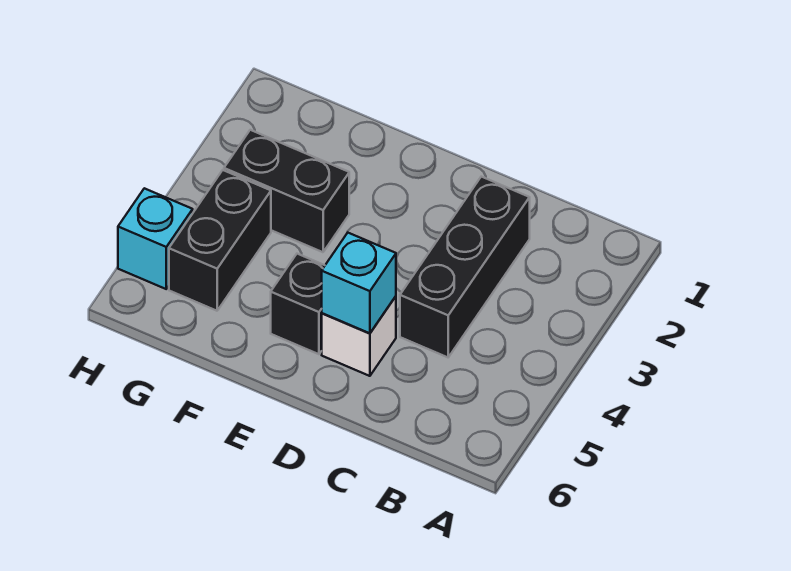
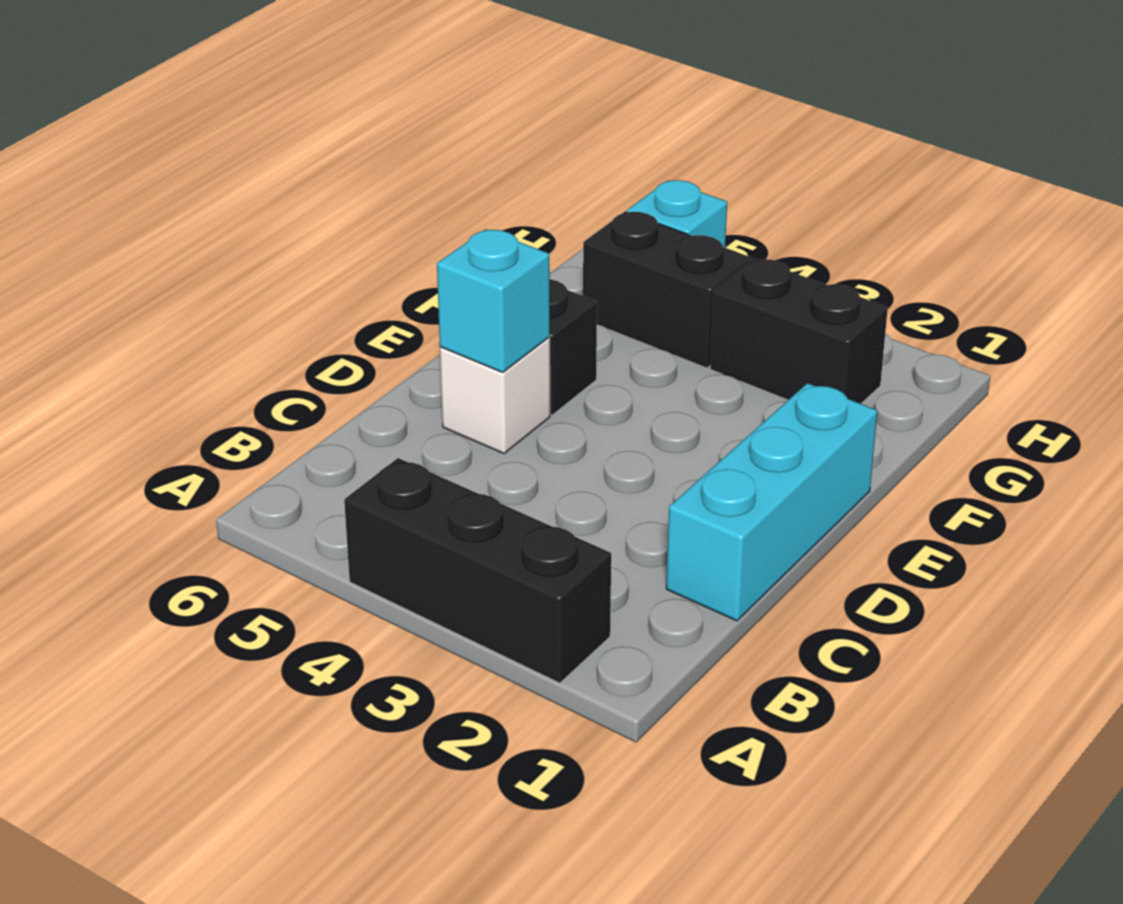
none -> cyan 1x3 brick [666,383,877,621]
black 1x3 brick [400,177,530,357] -> black 1x3 brick moved to [344,458,611,683]
black 1x2 brick [224,130,349,252] -> black 1x2 brick turned to [710,259,888,404]

